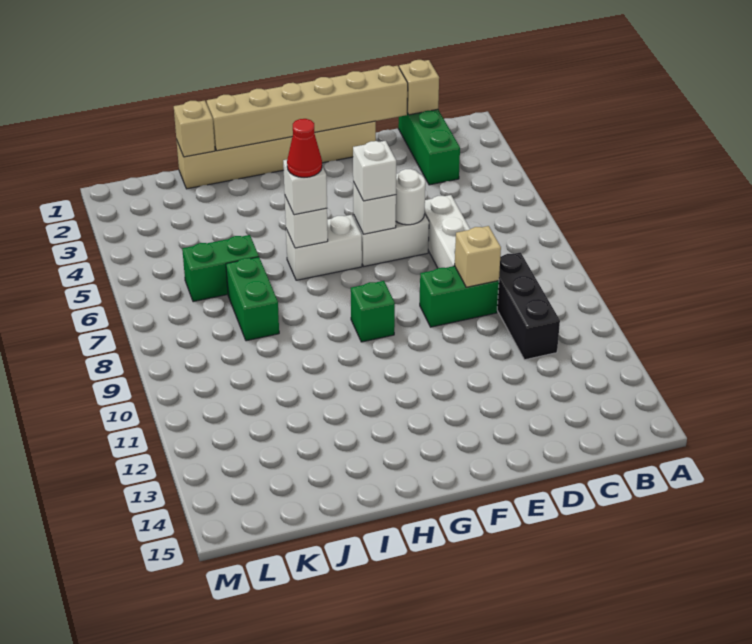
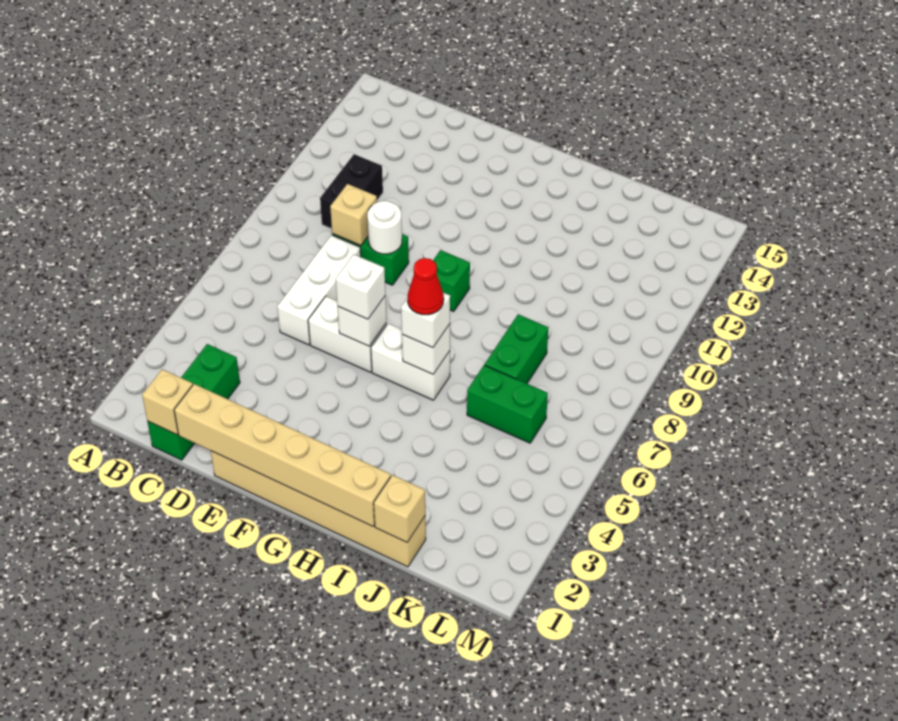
black 1x3 brick [497,252,560,360] -> black 1x2 brick [320,154,383,229]
white 1x1 round brick [396,169,425,225] -> white 1x1 round brick moved to [367,201,402,254]

